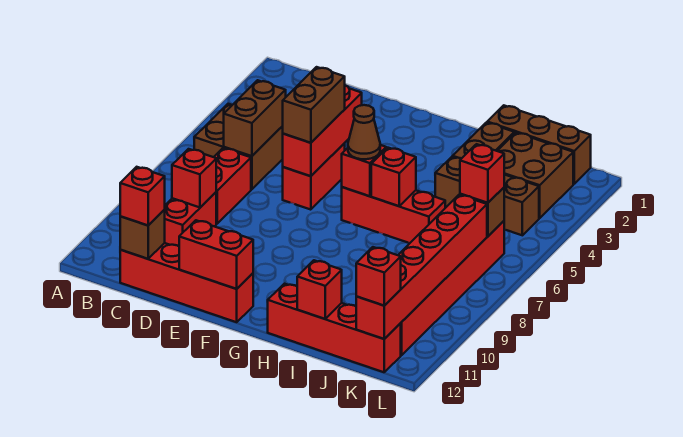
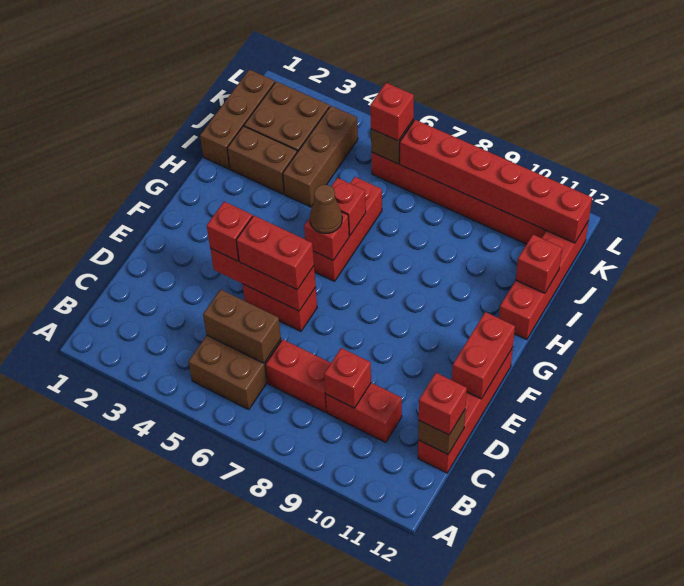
brown 1x2 brick [283,67,345,143] -> red 1x2 brick [236,216,314,290]
red 1x1 brick [356,247,401,306] -> red 1x1 brick moved to [207,202,252,261]

